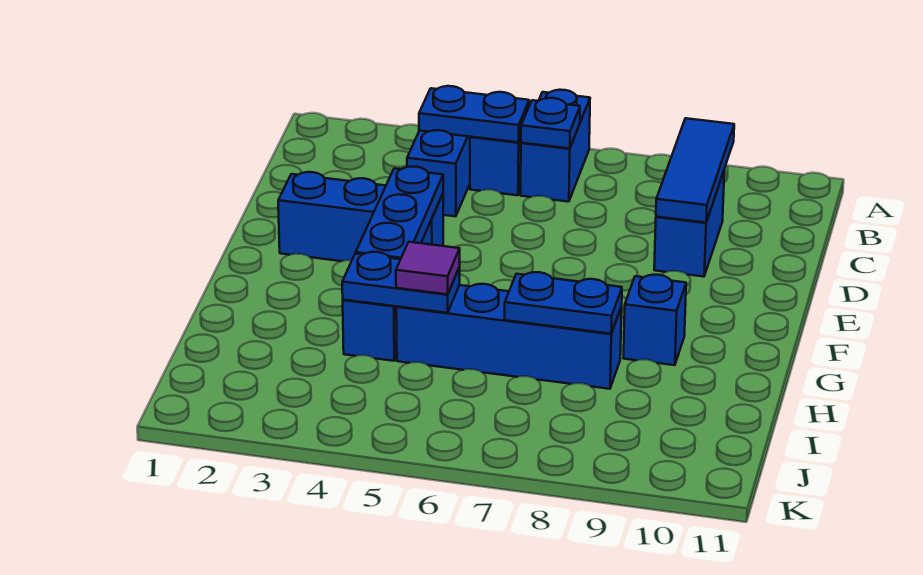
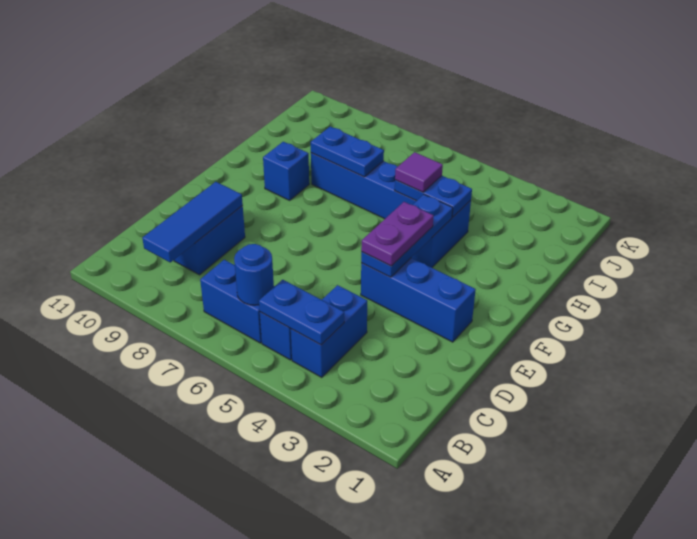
blue 1x2 brick [521,90,590,202] -> blue 1x2 brick turned to [200,260,275,343]
blue 1x1 plate [521,98,580,148] -> blue 1x1 round brick [234,244,274,305]
none -> purple 1x2 plate [361,202,433,266]

